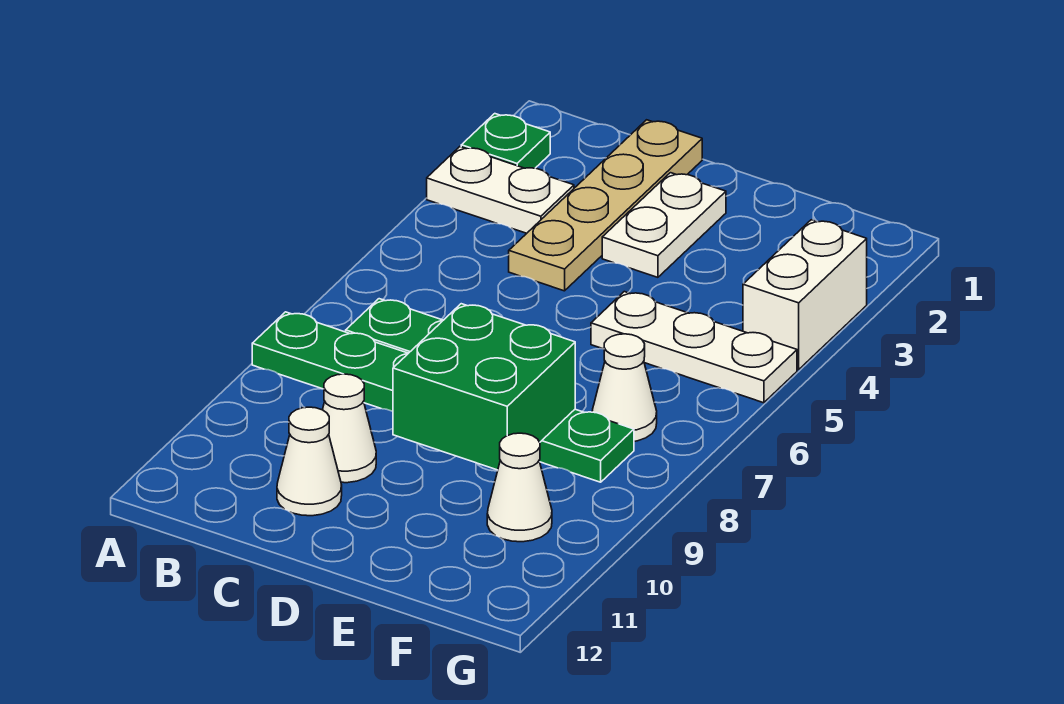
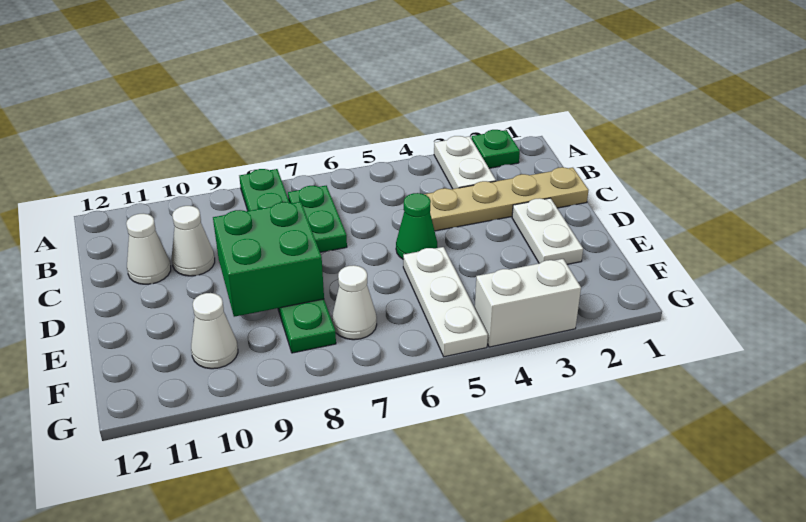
white 1x2 plate [602,173,726,277] -> white 1x2 plate turned to [512,198,583,264]
none -> green 1x1 cone [396,193,437,259]

